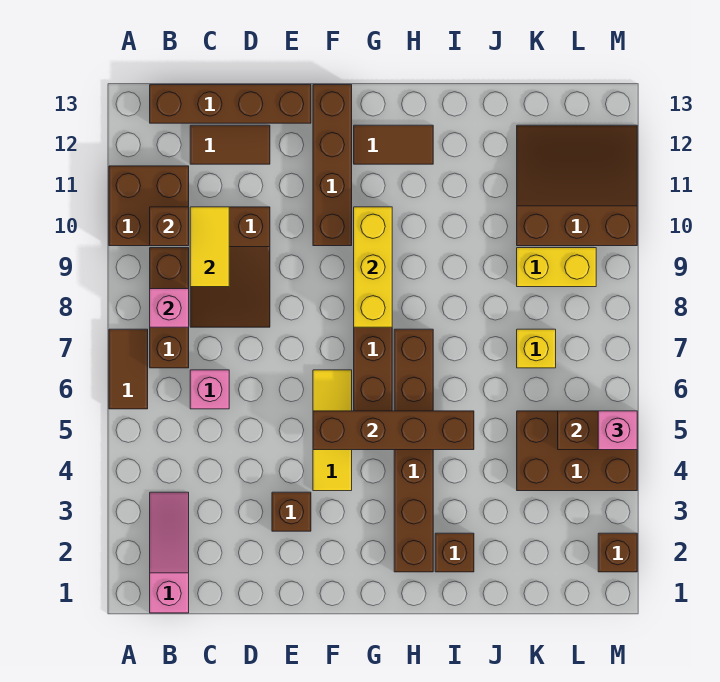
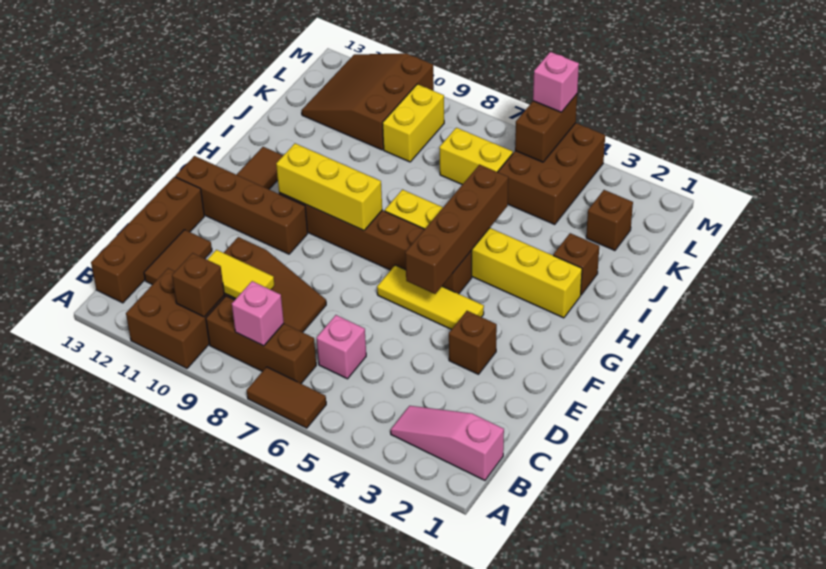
brown 1x6 brick [394,329,433,572] -> yellow 1x6 brick [385,190,582,318]
yellow 1x1 brick [517,329,556,368] -> yellow 1x2 brick [439,128,513,185]
brown 1x1 brick [598,533,637,572] -> brown 1x1 brick moved to [586,190,633,251]

